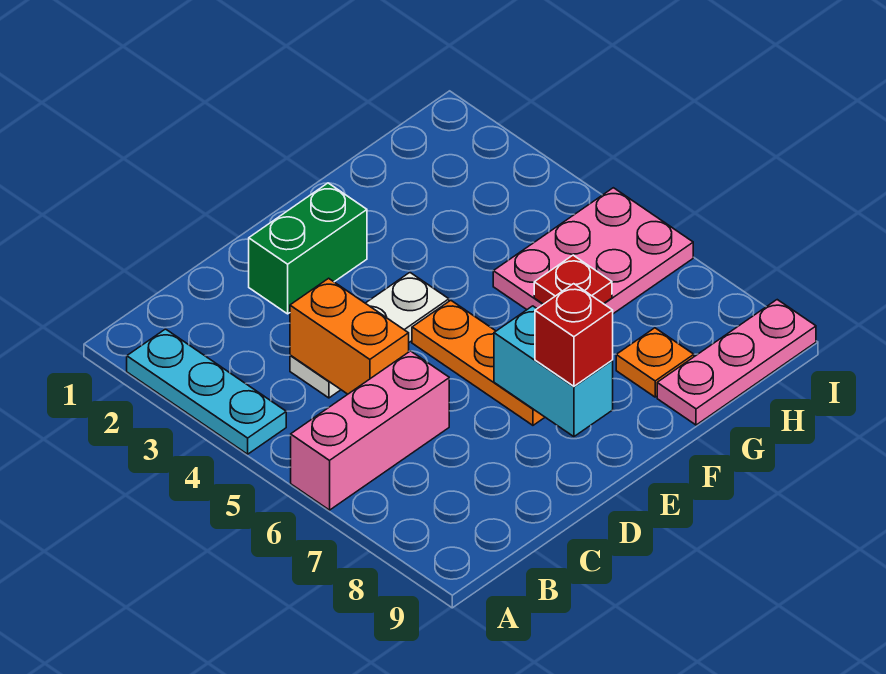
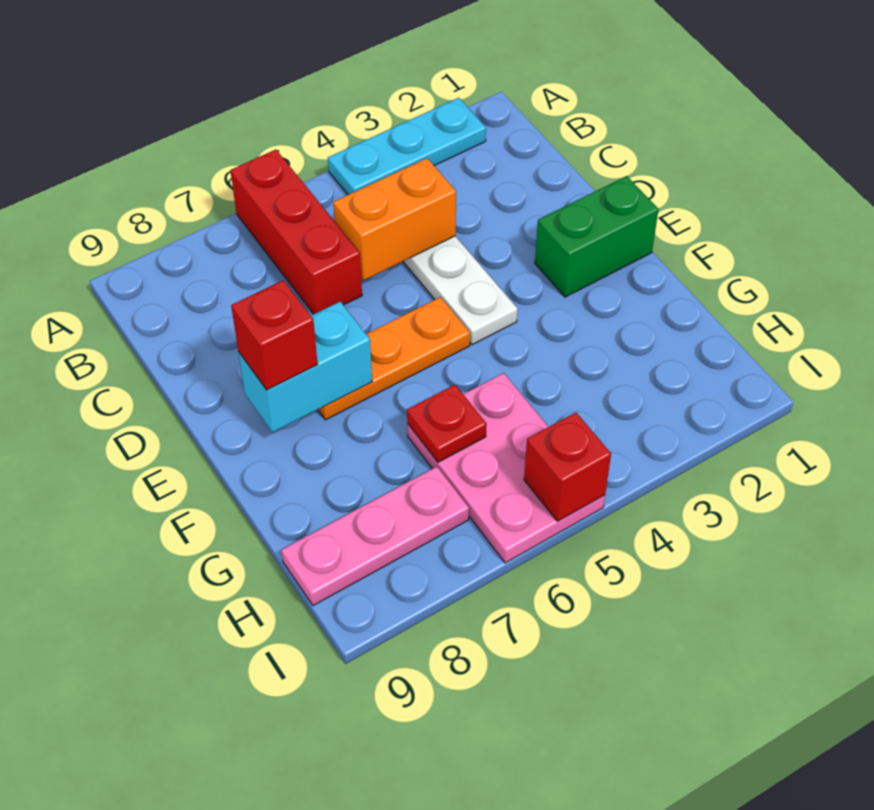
pink 1x3 brick [291,351,449,510] -> red 1x3 brick [230,150,362,314]
green 1x2 brick [249,183,367,314] -> green 1x2 brick turned to [535,176,659,297]
orange 1x1 plate [616,328,694,397] -> none
pink 1x3 plate [657,300,816,425] -> pink 1x3 plate turned to [281,467,469,606]
none -> red 1x1 brick [524,413,611,521]

